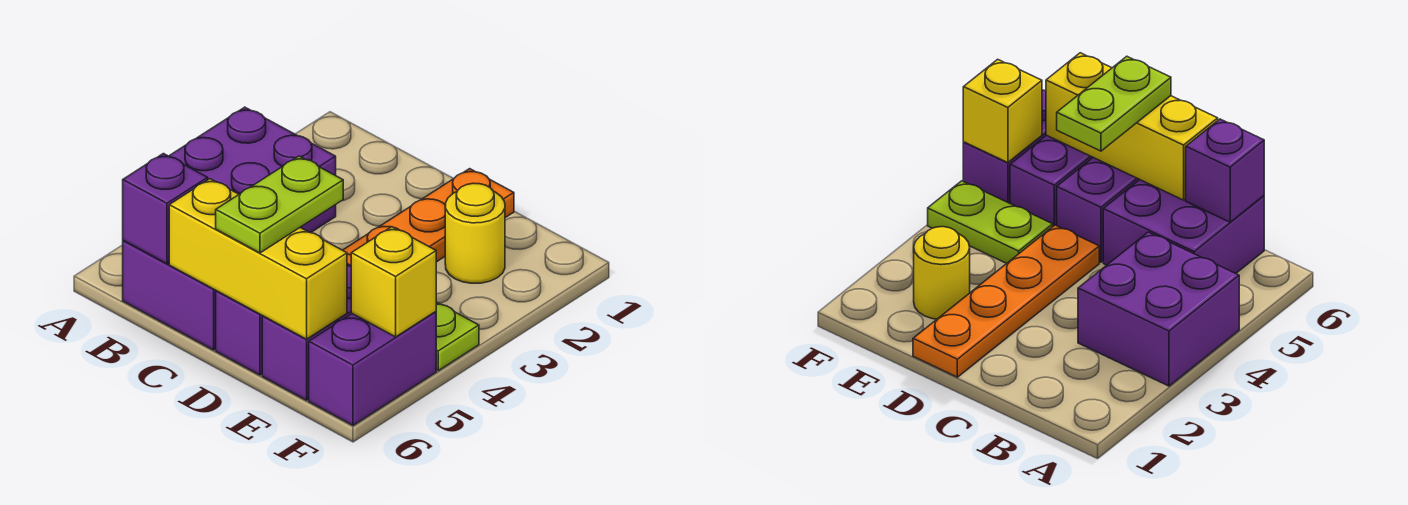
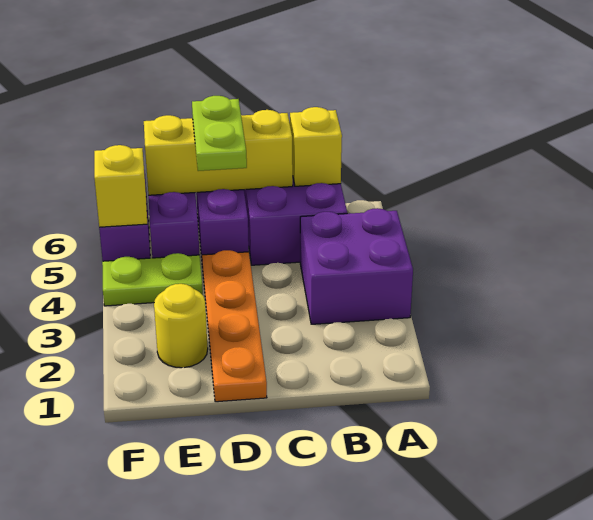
purple 1x1 brick [123,154,208,264] -> yellow 1x1 brick [290,107,342,186]

